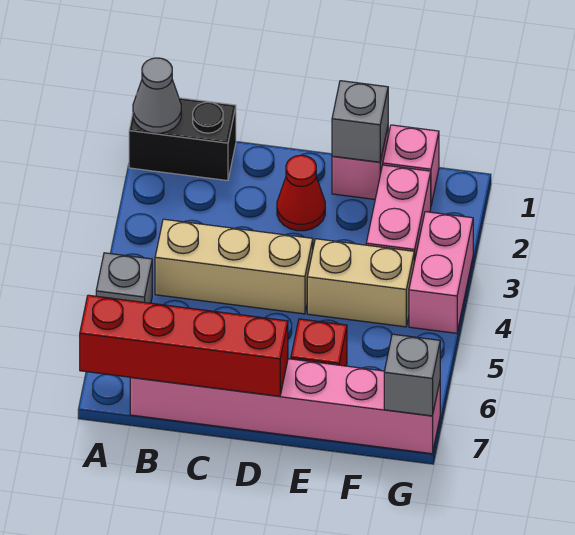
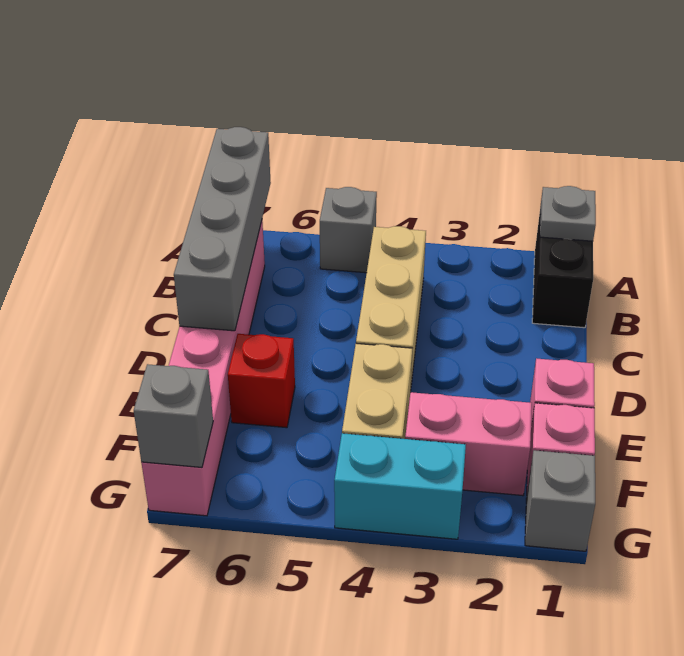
grey 1x1 cone [133,58,181,133] -> grey 1x1 plate [540,186,596,241]
red 1x4 brick [80,295,288,396] -> grey 1x4 brick [174,127,271,331]
red 1x1 cone [277,155,325,231] -> none
grey 1x1 brick [332,81,388,162] -> grey 1x1 brick moved to [525,450,595,551]
pink 1x2 brick [409,212,473,333] -> cyan 1x2 brick [334,433,466,539]

